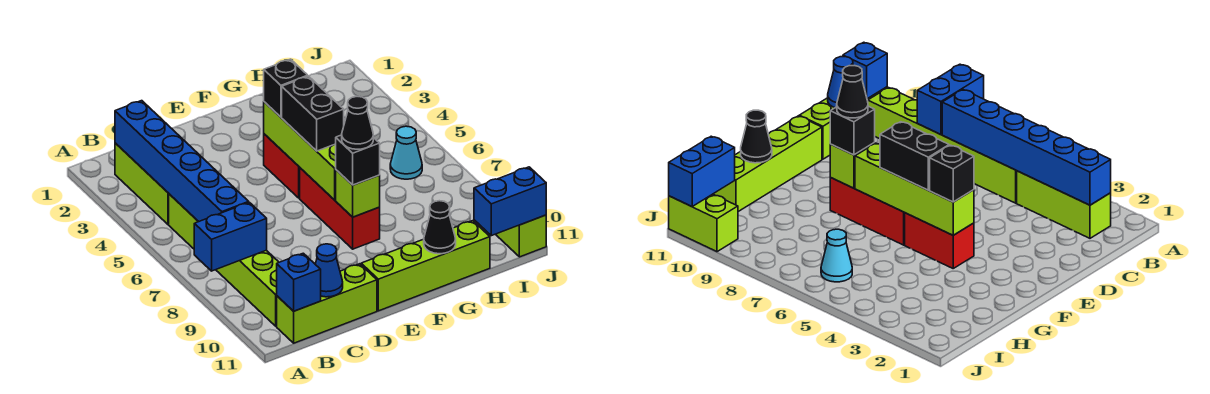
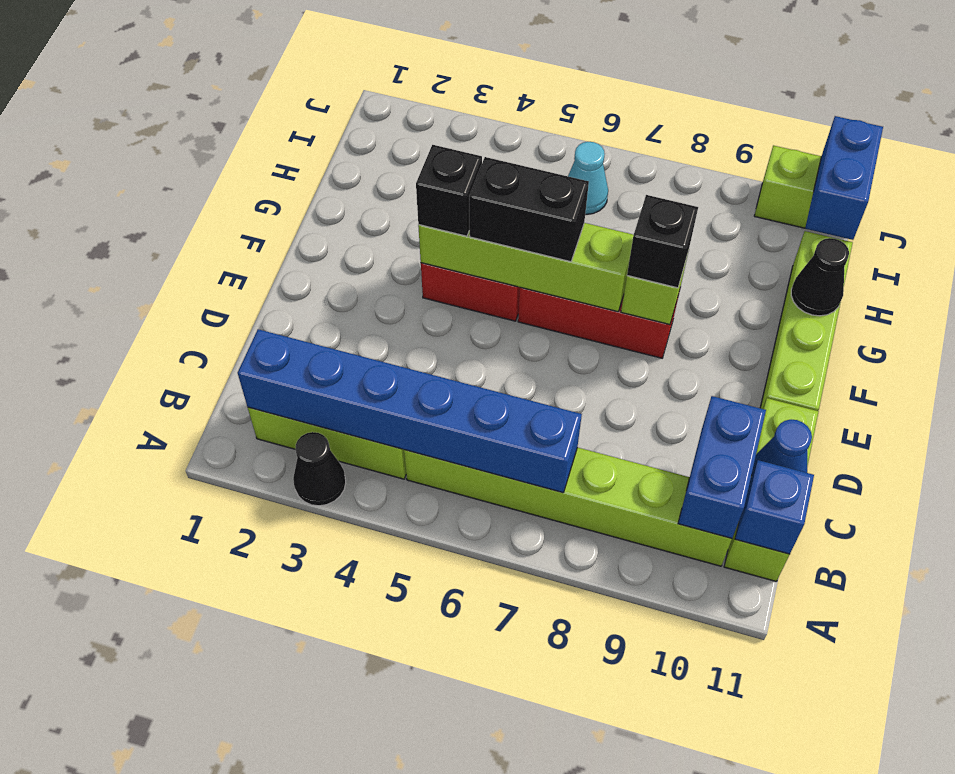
blue 1x2 brick [194,202,267,271] -> blue 1x2 brick moved to [678,396,766,538]
black 1x1 cone [342,96,373,149] -> black 1x1 cone moved to [293,432,346,506]

